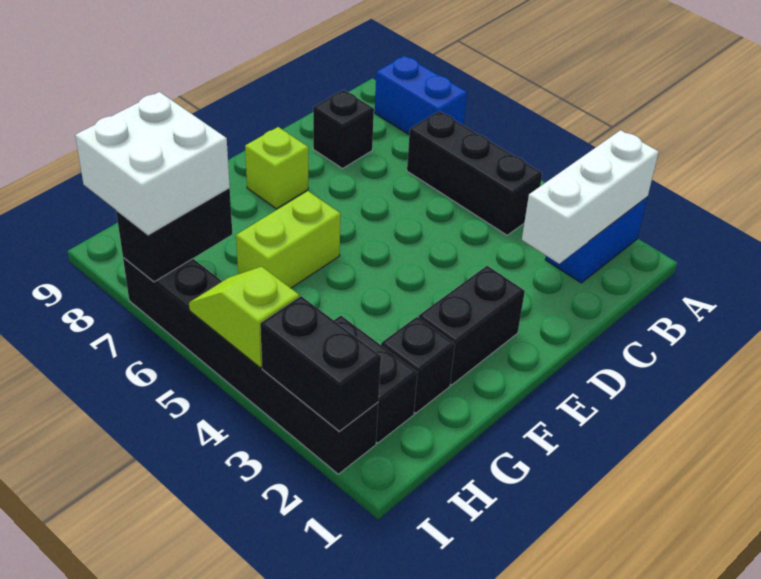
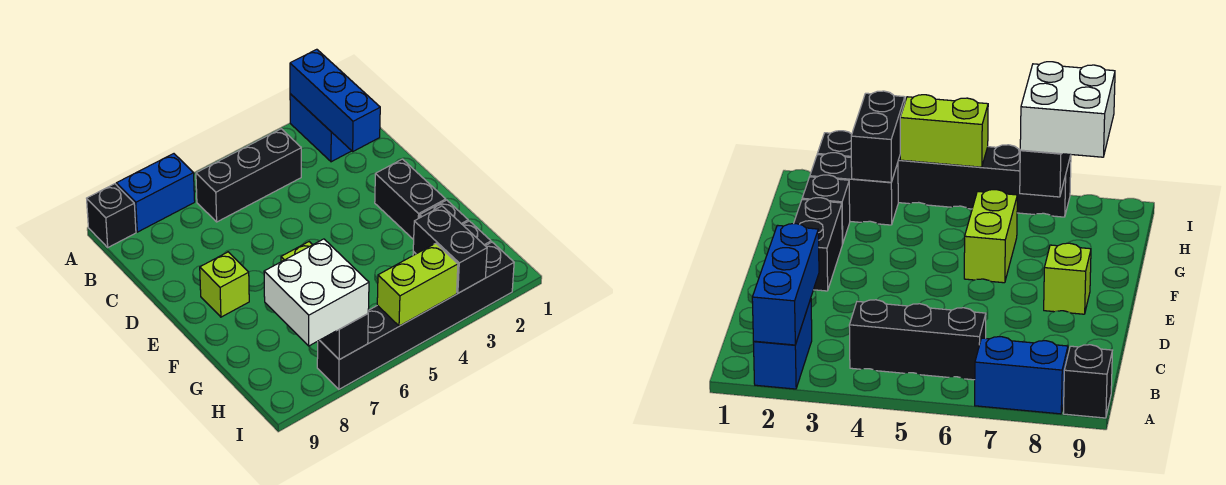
white 1x3 brick [522,130,659,264] -> blue 1x3 brick [290,49,380,151]
black 1x1 brick [313,90,374,169] -> black 1x1 brick moved to [87,184,136,247]
black 1x2 brick [260,296,381,432] -> black 1x2 brick turned to [413,206,487,293]
lime 1x2 slope [189,267,299,368] -> lime 1x2 brick [377,243,458,326]

